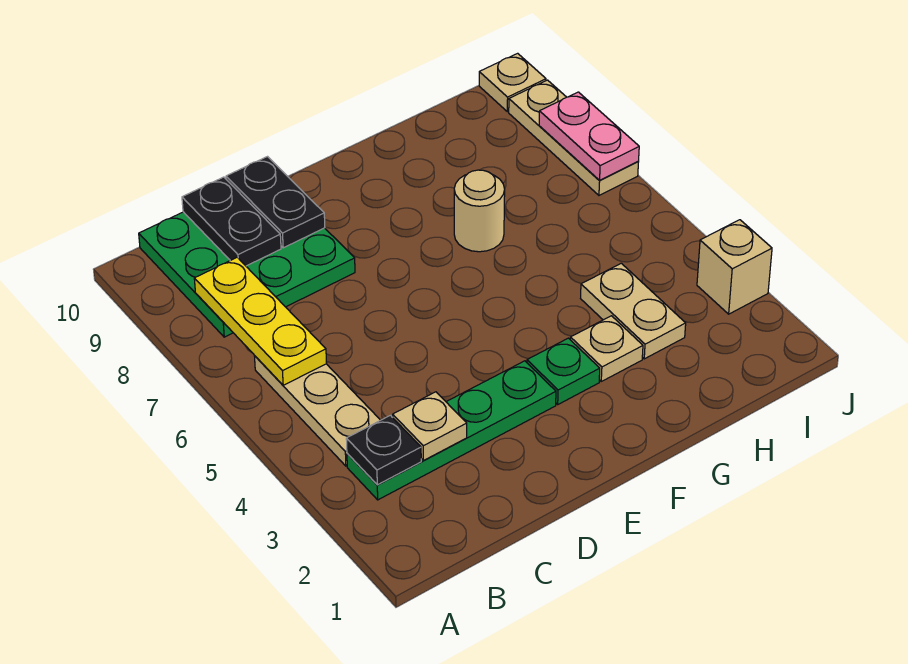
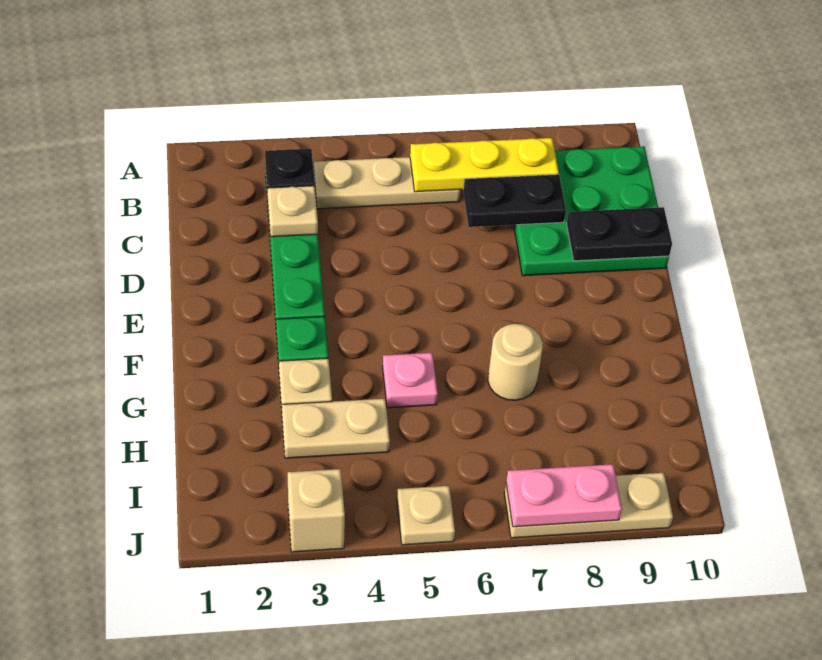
black 1x2 plate [182,177,281,266] -> black 1x2 plate moved to [463,174,566,227]
none -> pink 1x1 plate [383,353,438,408]
tan 1x1 plate [479,53,546,112] -> tan 1x1 plate moved to [397,486,455,545]

